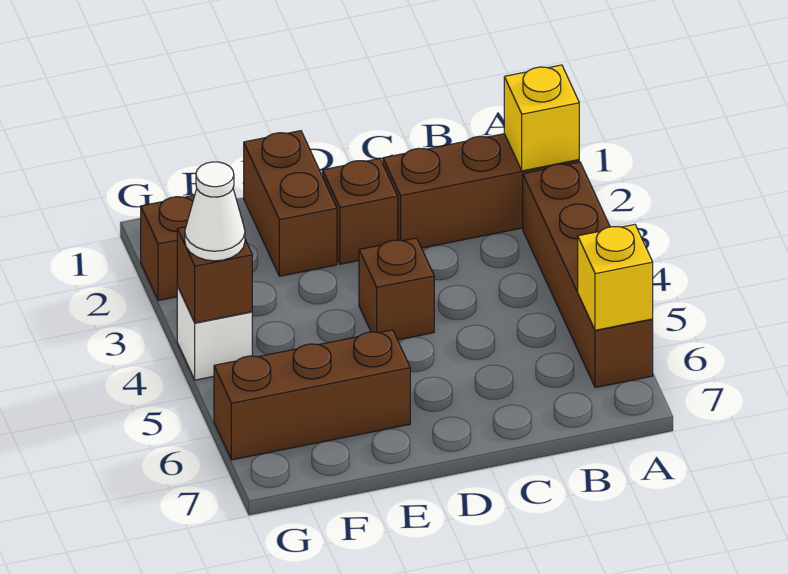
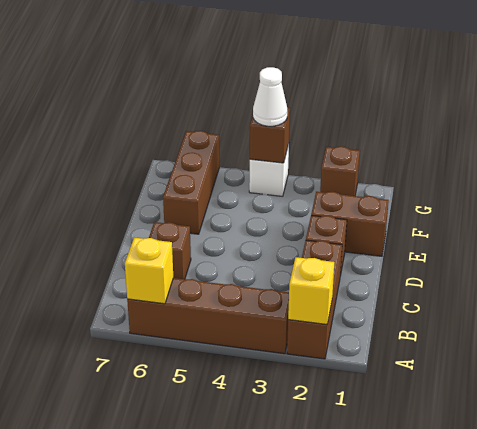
brown 1x1 brick [359,238,434,340] -> brown 1x1 brick moved to [149,222,191,279]

